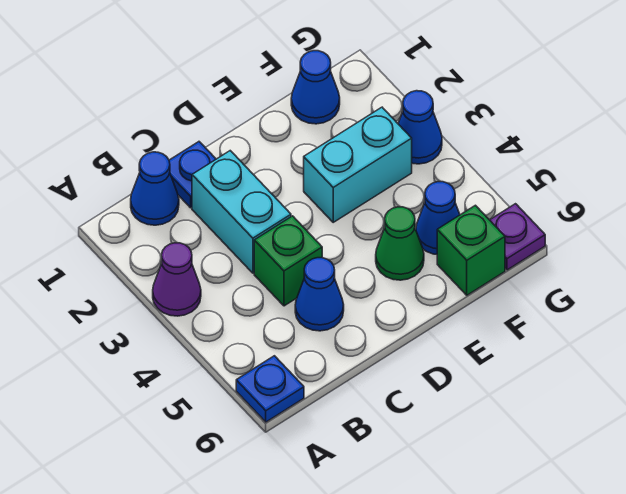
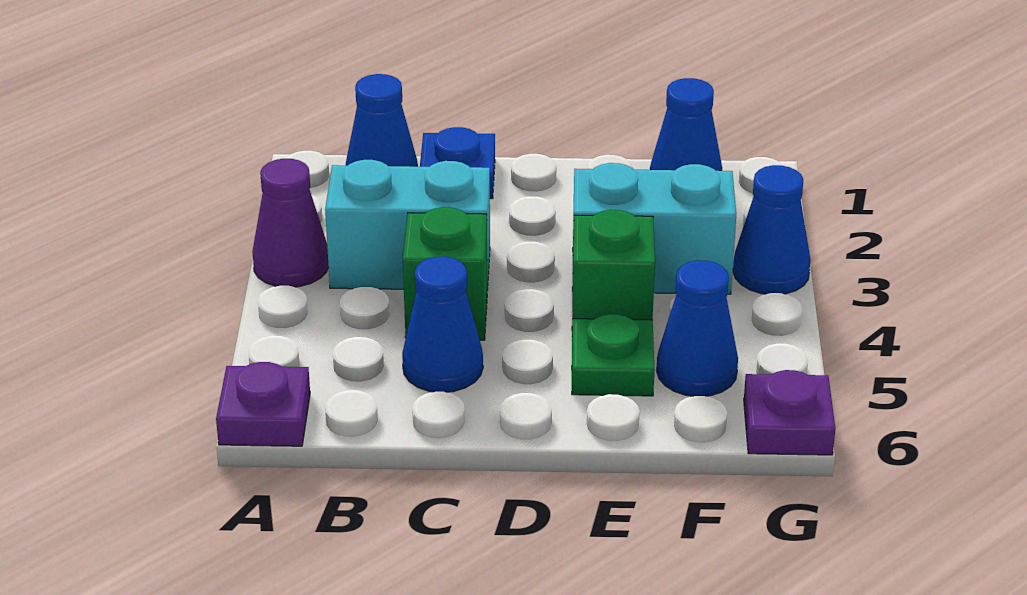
blue 1x1 plate [236,356,304,422] -> purple 1x1 plate [216,362,310,446]
cyan 1x2 brick [192,151,291,273] -> cyan 1x2 brick turned to [325,160,490,290]
green 1x1 cone [376,207,424,280] -> green 1x1 plate [572,314,655,396]
green 1x1 brick [437,205,505,295] -> green 1x1 brick moved to [572,210,655,320]

